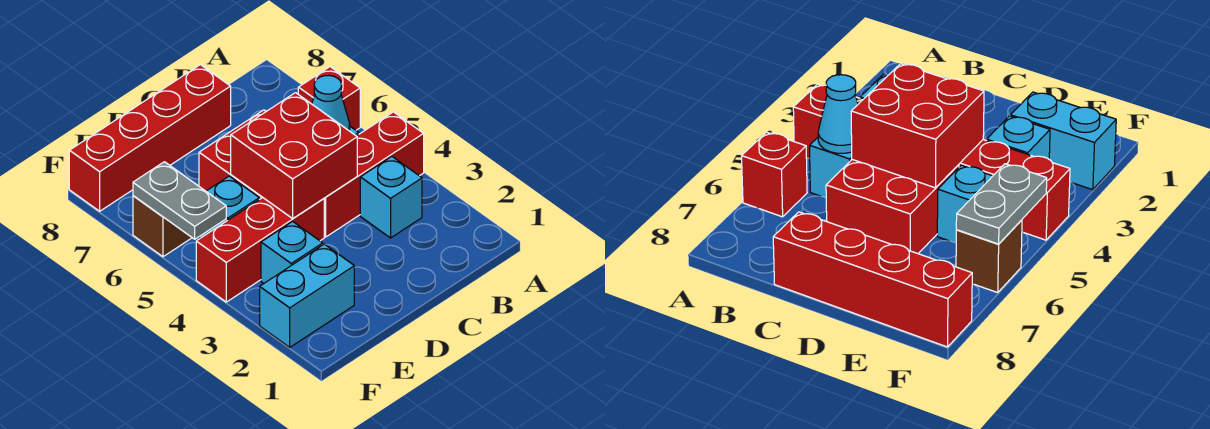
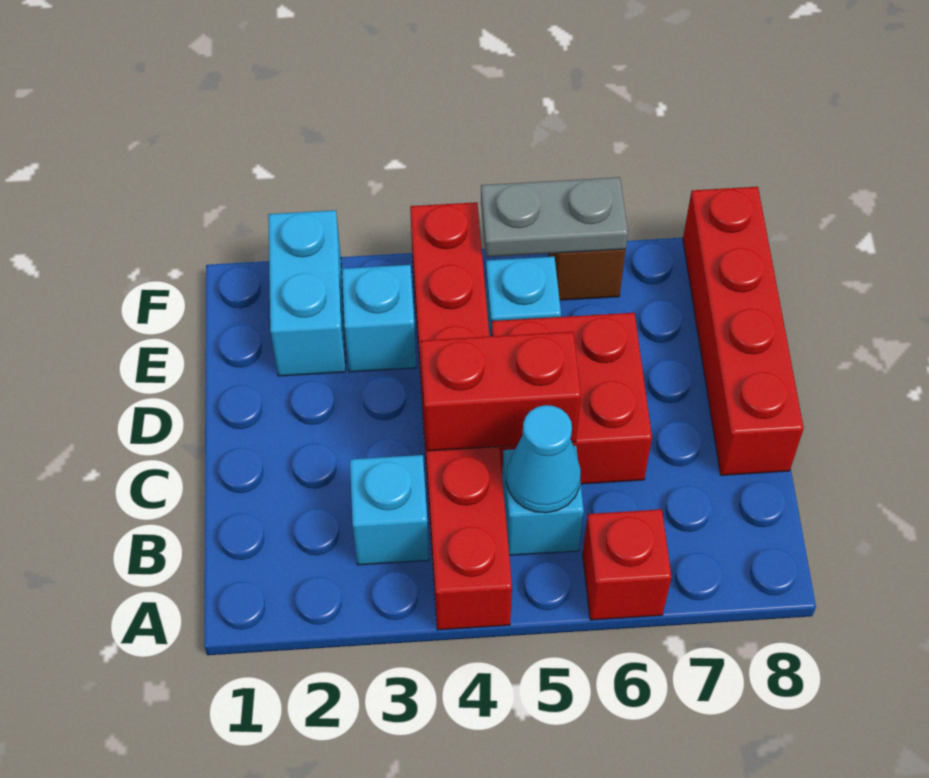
red 2x2 brick [231,93,357,218] -> red 1x2 brick [420,332,581,451]

